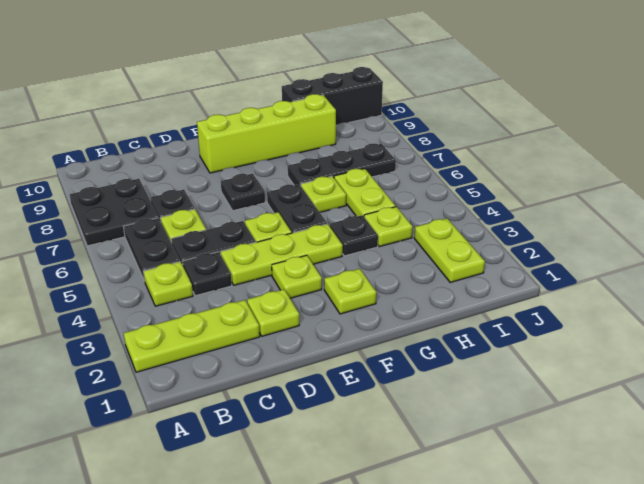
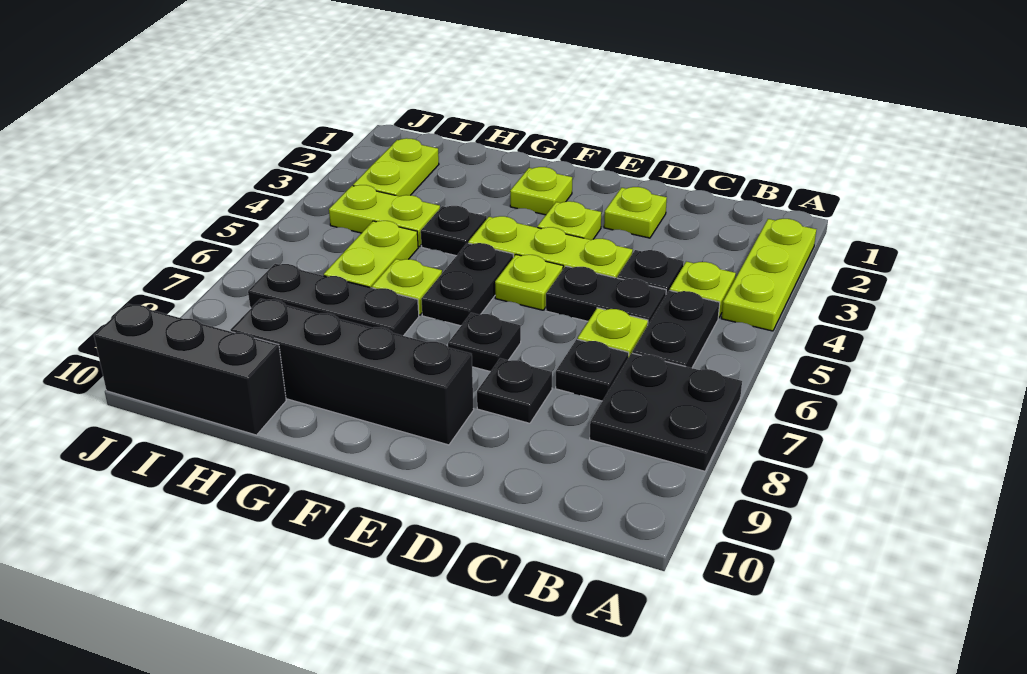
lime 1x3 plate [124,300,260,372] -> lime 1x3 plate turned to [721,219,816,331]
none -> black 1x1 plate [477,358,552,423]
lime 1x4 brick [197,94,336,173] -> black 1x4 brick [231,299,474,445]
lime 1x1 plate [364,207,413,247] -> lime 1x2 plate [329,185,440,247]

